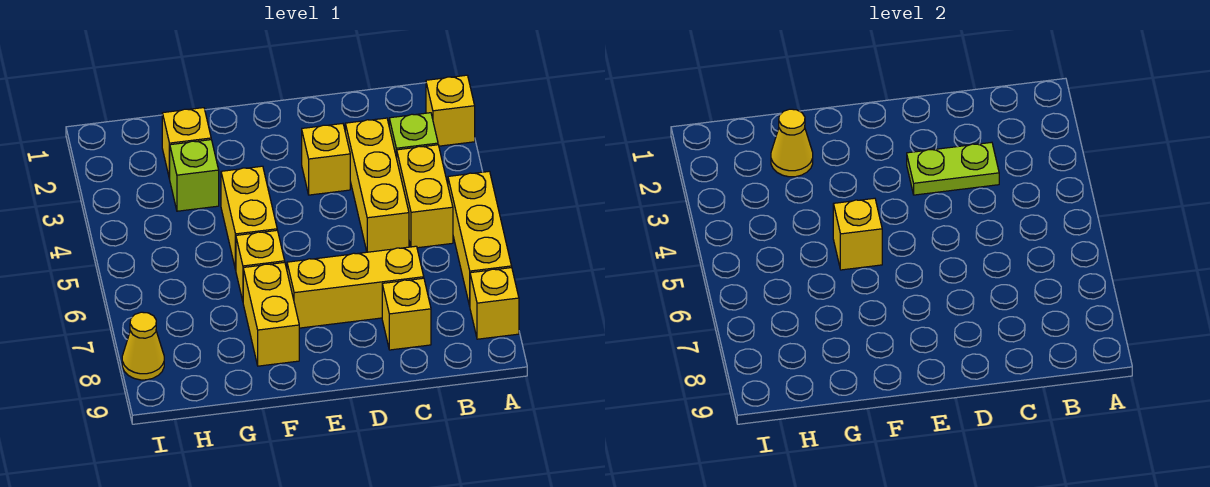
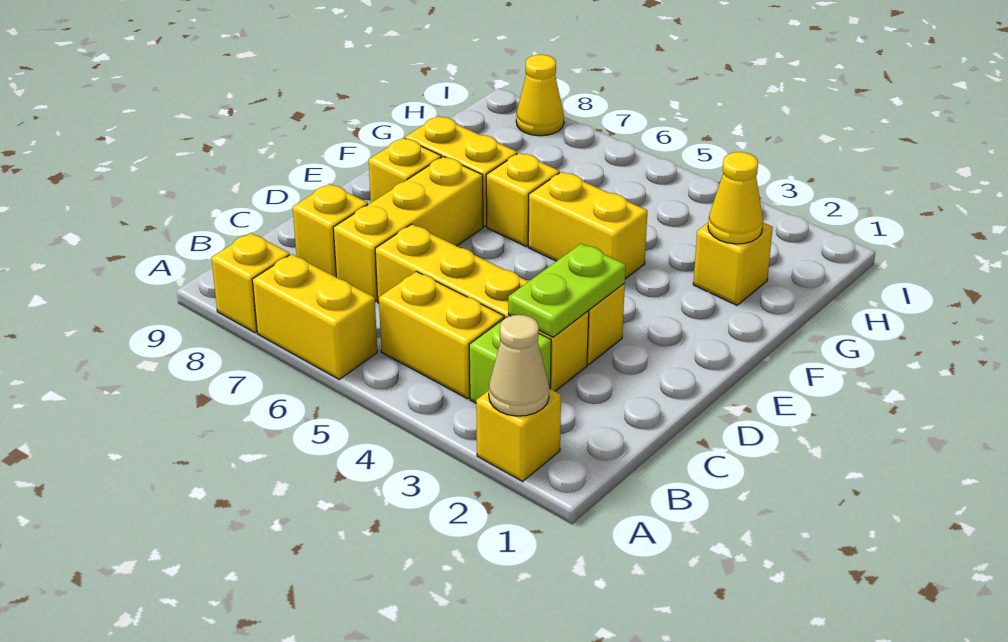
none -> tan 1x1 cone [489,315,549,416]
yellow 1x3 brick [448,171,512,306] -> yellow 1x2 brick [252,254,377,379]
yellow 1x3 brick [345,118,409,252] -> yellow 1x4 brick [375,224,589,391]
yellow 1x1 brick [833,198,882,270] -> yellow 1x1 brick moved to [369,138,441,203]
lime 1x1 brick [170,140,219,211] -> none

